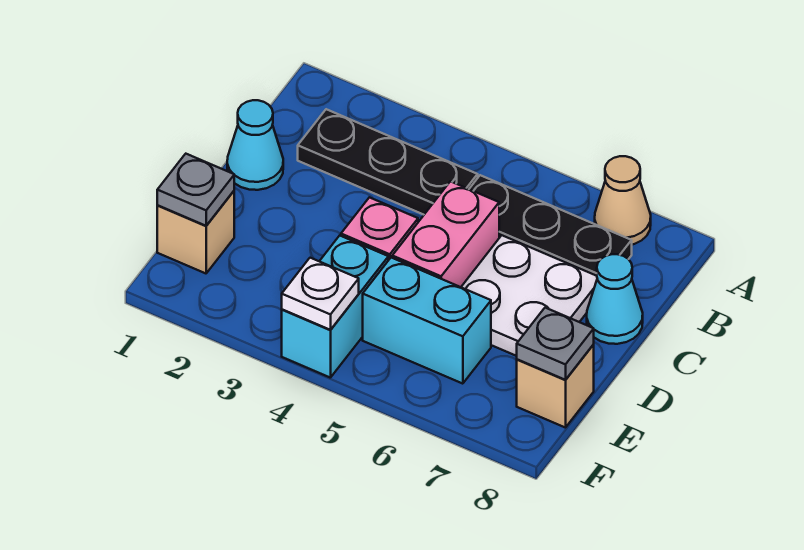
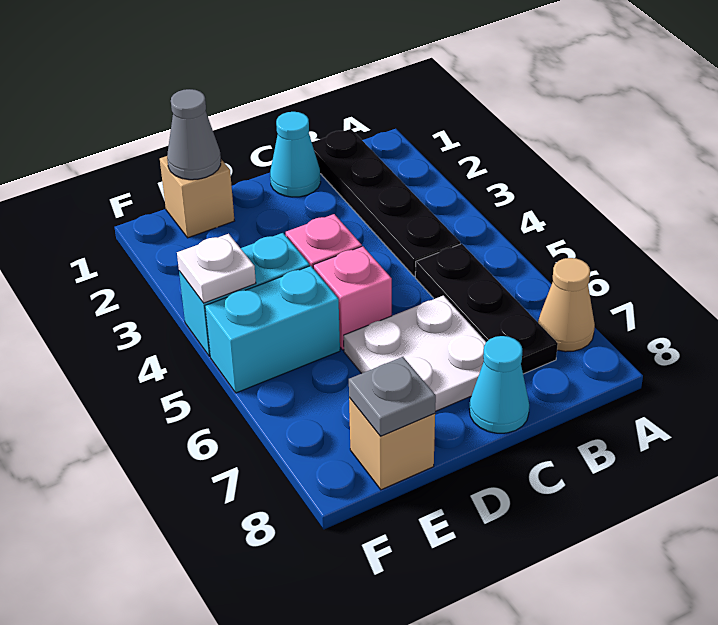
black 1x3 plate [298,109,478,215] -> black 1x4 plate [312,129,460,276]
pink 1x2 brick [392,181,499,287] -> pink 1x1 brick [313,246,392,350]
grey 1x1 plate [157,154,234,226] -> grey 1x1 cone [167,89,221,180]
cyan 1x2 brick [363,258,491,384] -> cyan 1x2 brick turned to [205,266,340,393]

